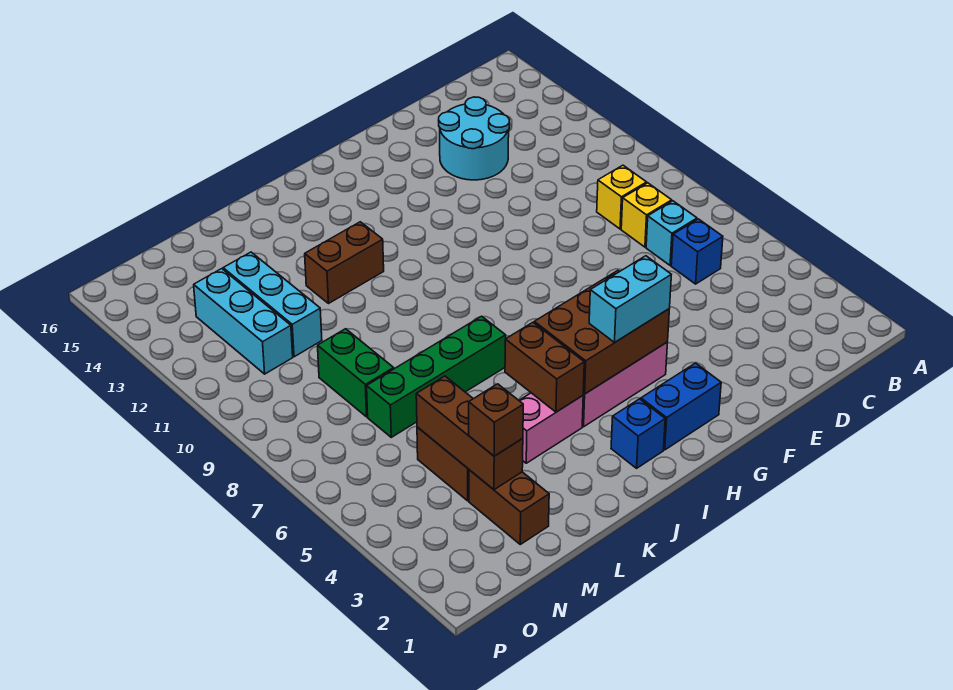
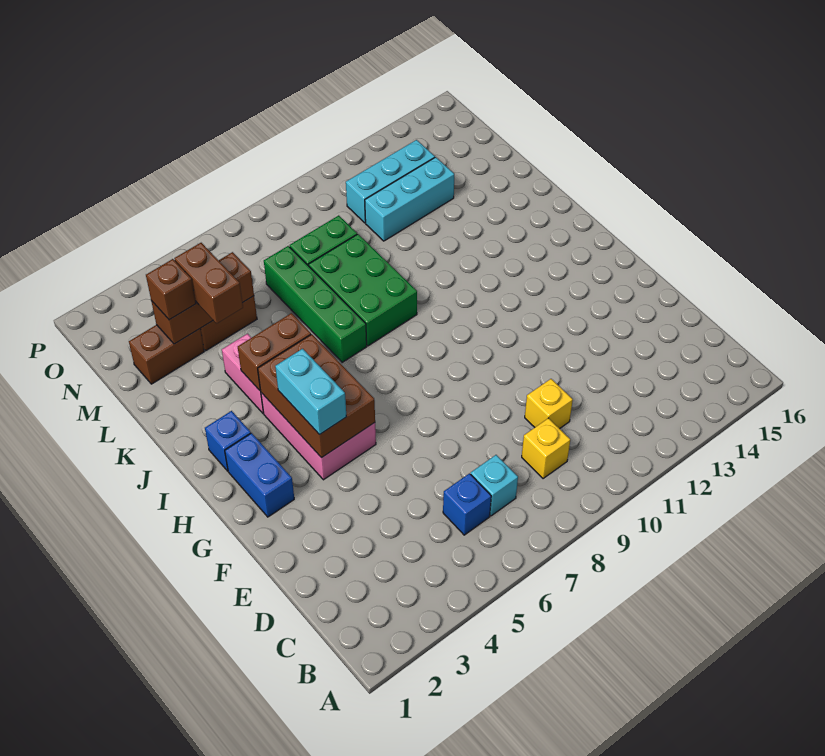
yellow 1x1 brick [621,183,672,247] -> yellow 1x1 brick moved to [525,379,573,429]
cyan 2x2 round brick [439,97,510,180] -> none
none -> green 2x3 brick [309,234,417,346]
brown 1x2 brick [305,222,384,304] -> brown 1x2 brick moved to [174,243,243,323]

